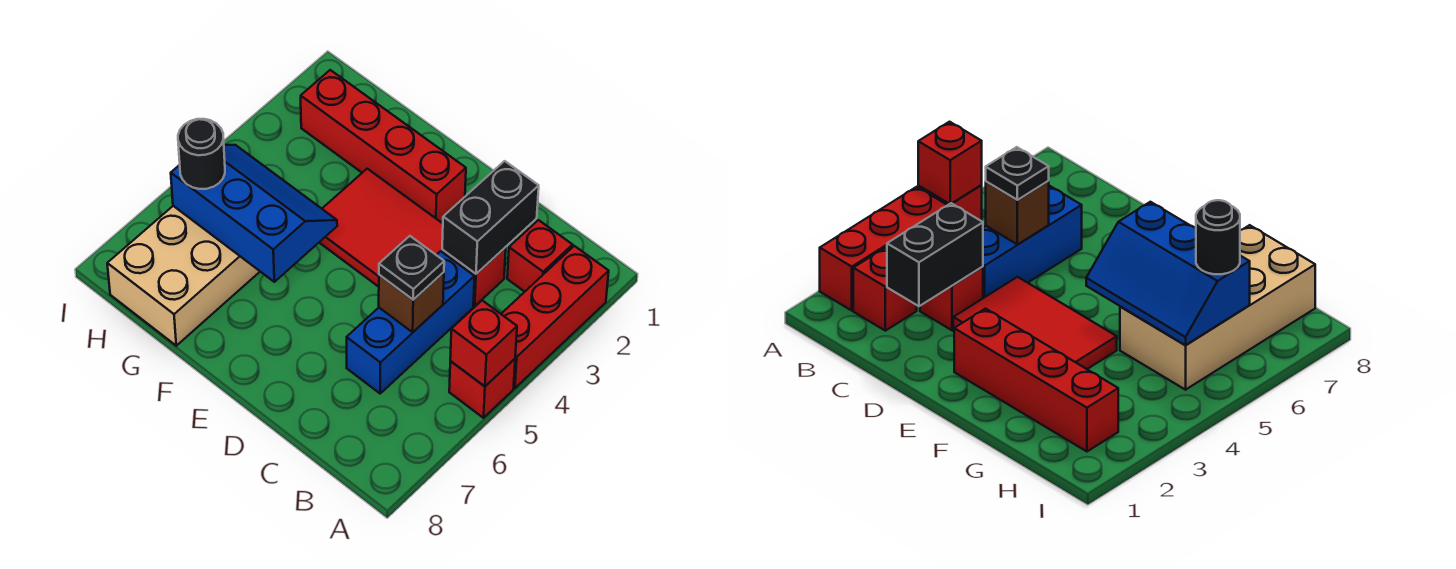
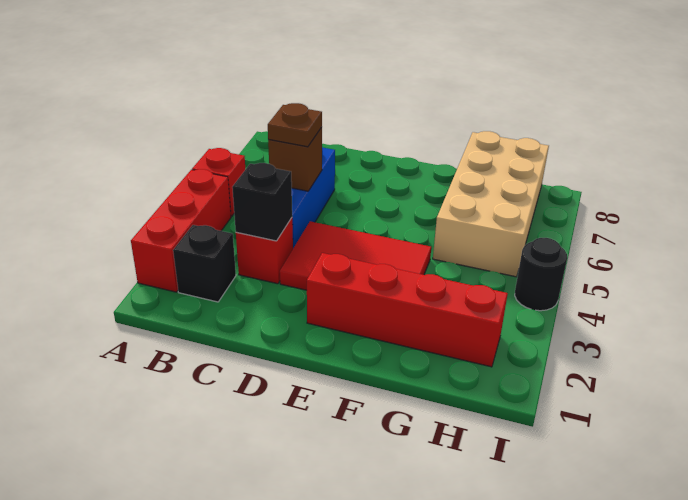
red 1x1 brick [450,300,517,386] -> none
red 1x1 brick [507,220,572,292] -> black 1x1 brick [173,225,236,302]
black 1x2 brick [442,161,539,274] -> black 1x1 brick [232,163,292,241]
black 1x1 plate [379,236,444,300] -> brown 1x1 plate [268,103,322,147]
blue 2x3 slope [171,145,337,282] -> none
black 1x1 round brick [178,119,225,189] -> black 1x1 round brick moved to [515,238,567,311]

